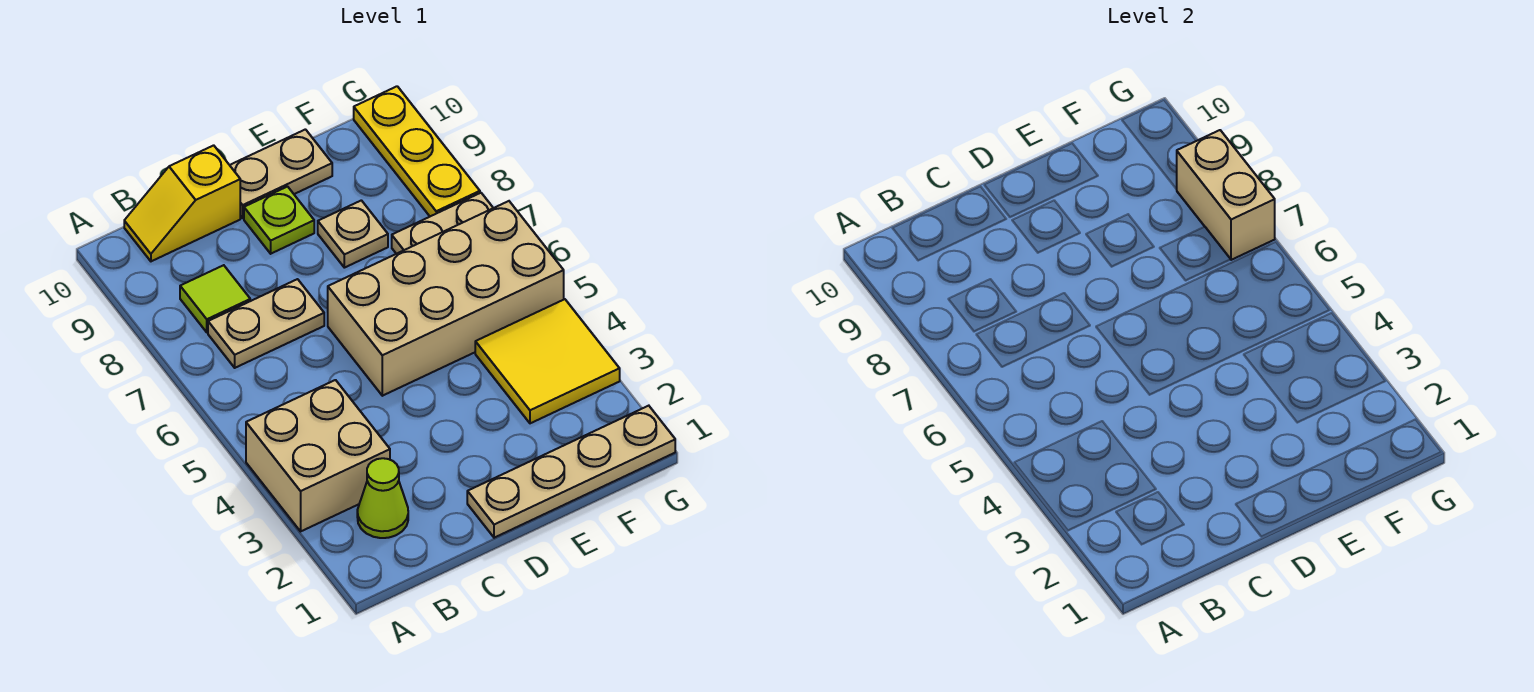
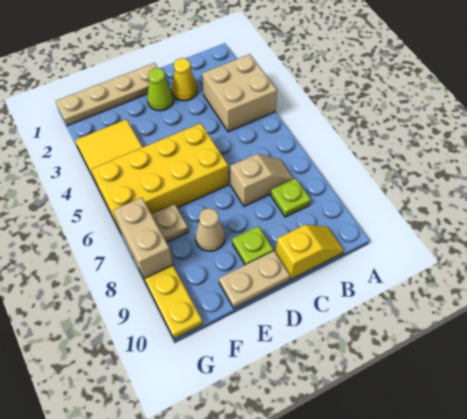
lime 1x1 cone [357,458,408,538] -> lime 1x1 cone moved to [147,68,173,111]
tan 1x2 plate [208,279,324,368] -> tan 1x2 slope [230,154,294,206]
lime 1x1 tile [180,265,250,332] -> lime 1x1 plate [271,178,311,217]
none -> yellow 1x1 cone [172,58,197,101]
tan 2x4 brick [328,201,564,396] -> yellow 2x4 brick [92,123,229,231]
tan 1x1 plate [318,200,388,268] -> tan 1x1 cone [195,208,225,251]

